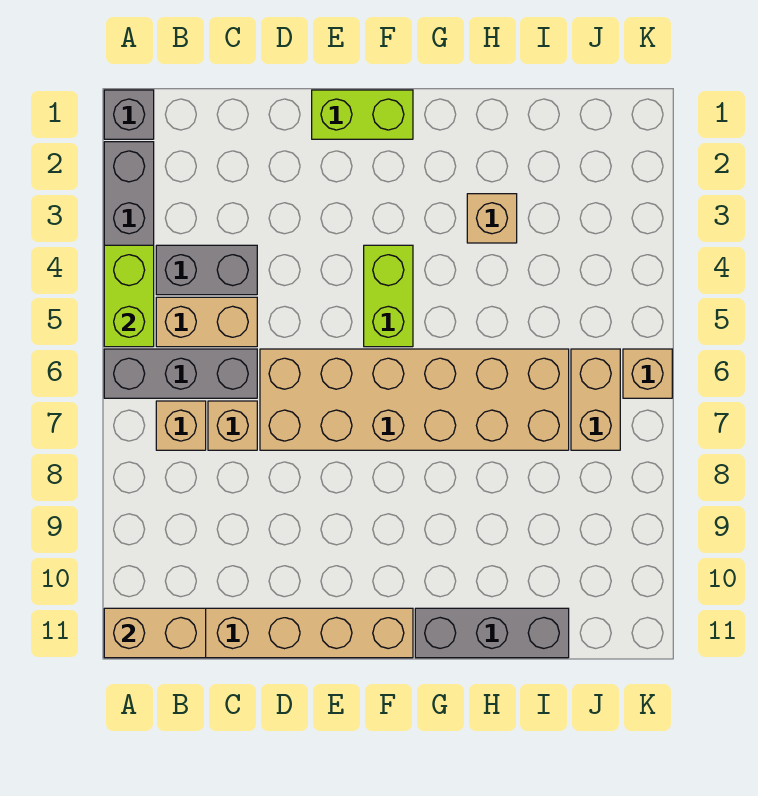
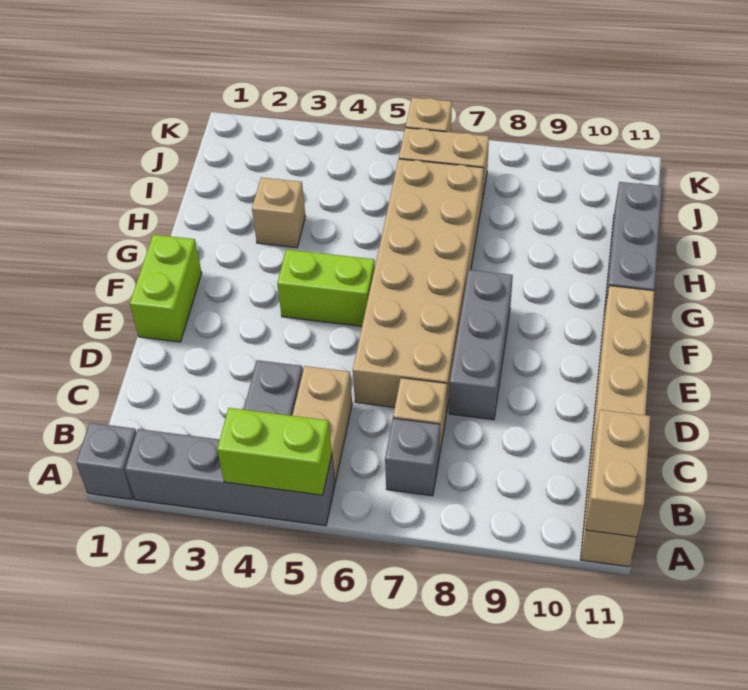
grey 1x3 brick [104,349,257,398] -> grey 1x3 brick moved to [449,270,513,420]
tan 1x1 brick [156,401,206,450] -> grey 1x1 brick [385,419,440,496]

